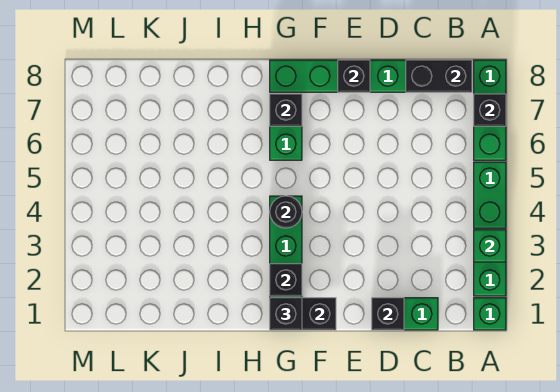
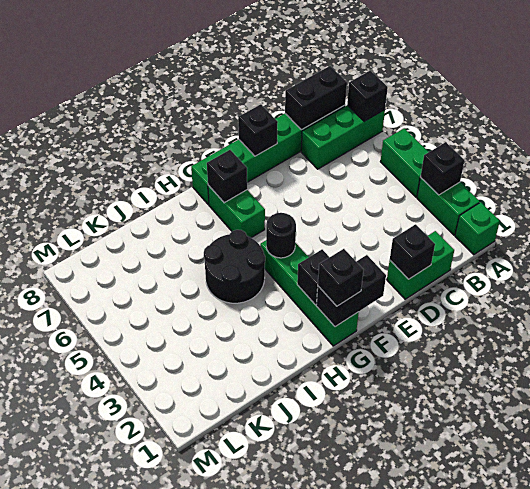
green 1x1 brick [474,230,506,262] -> black 1x1 brick [421,142,465,195]
green 1x3 brick [474,60,506,160] -> green 1x3 brick turned to [301,105,385,169]
none -> black 2x2 round brick [204,230,265,303]

